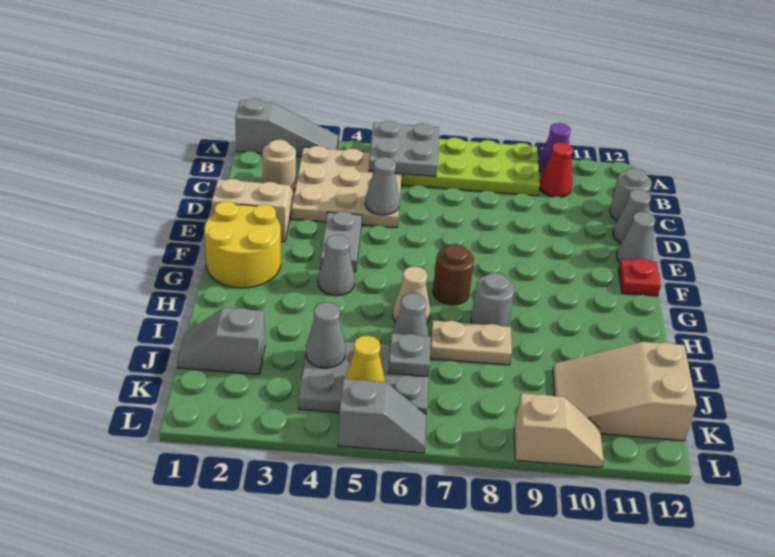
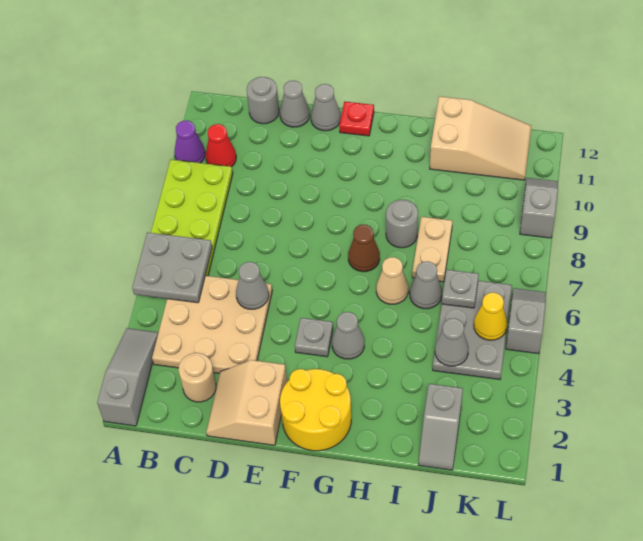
grey 1x2 plate [320,211,362,272] -> grey 1x1 plate [295,318,333,357]
brown 1x1 round brick [433,244,474,305] -> brown 1x1 cone [348,224,380,272]
tan 2x3 slope [553,342,697,441] -> tan 2x3 slope turned to [430,96,531,180]
tan 1x2 slope [514,393,604,467] -> grey 1x2 slope [520,178,558,238]

